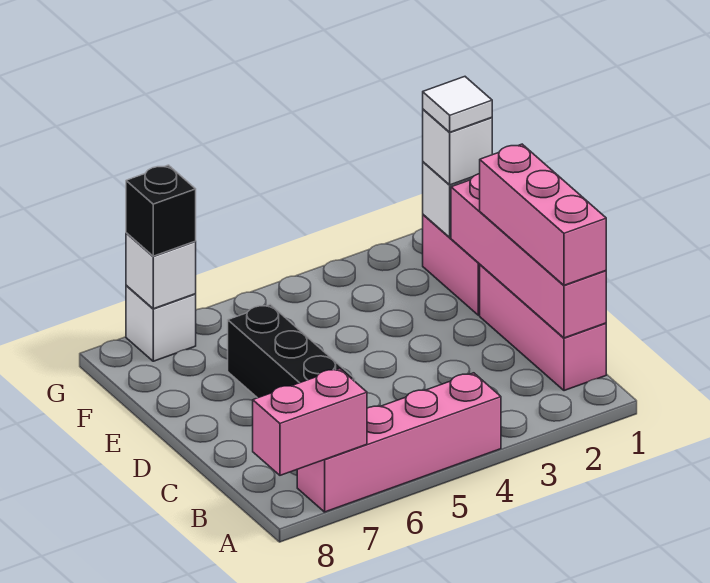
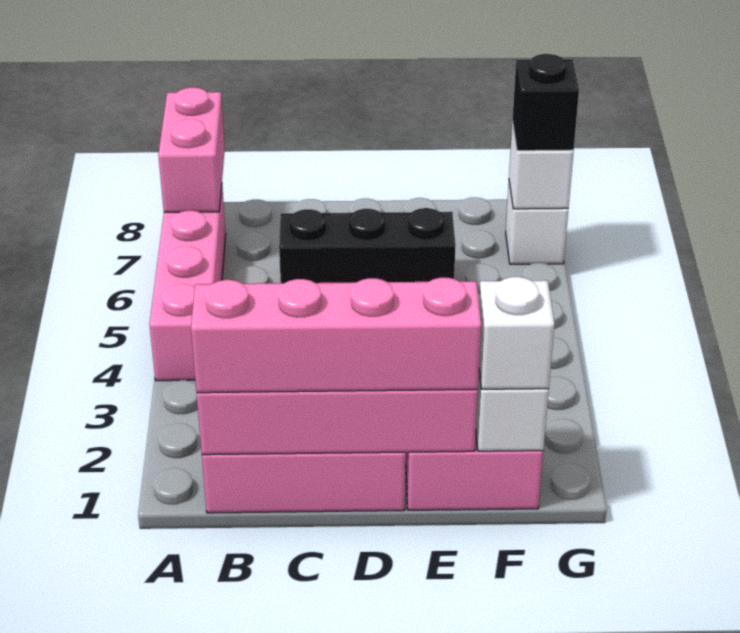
pink 1x3 brick [480,144,606,285] -> pink 1x4 brick [191,278,481,393]
white 1x1 tile [423,77,492,132] -> none

